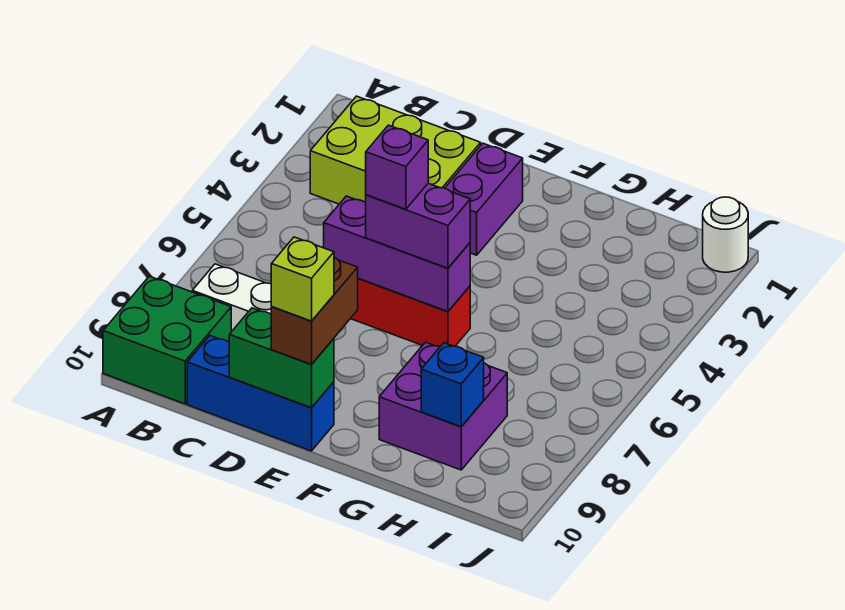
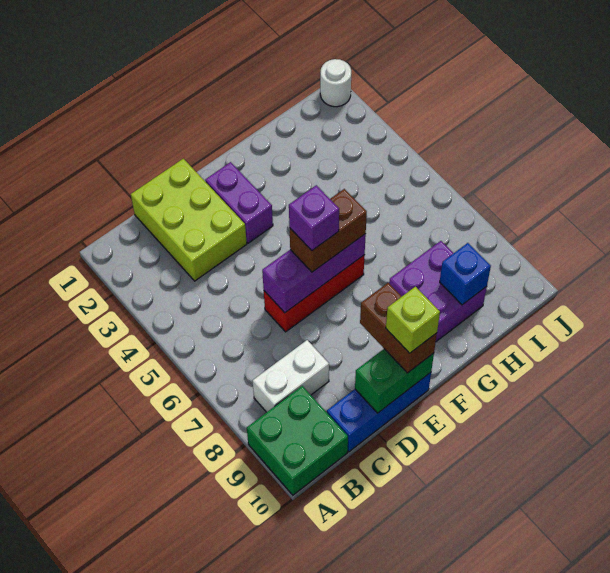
lime 2x3 brick [310,96,481,204] -> lime 2x3 brick turned to [131,159,247,281]
purple 1x2 brick [366,183,470,268] -> brown 1x2 brick [290,189,367,272]

